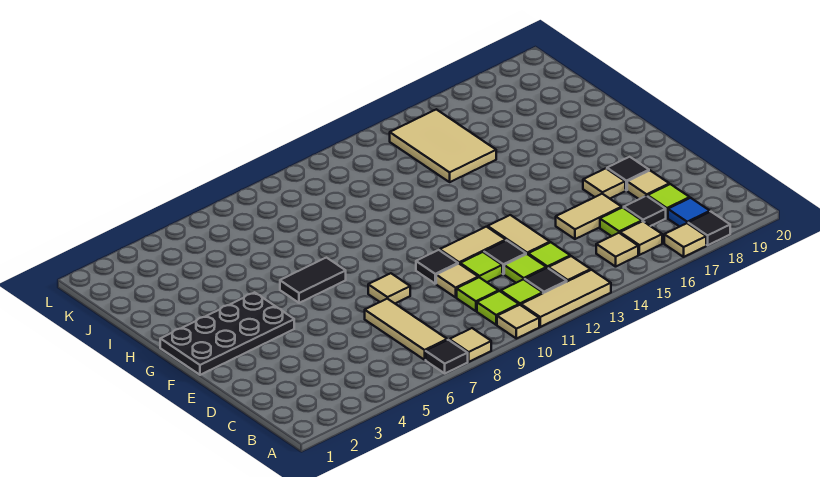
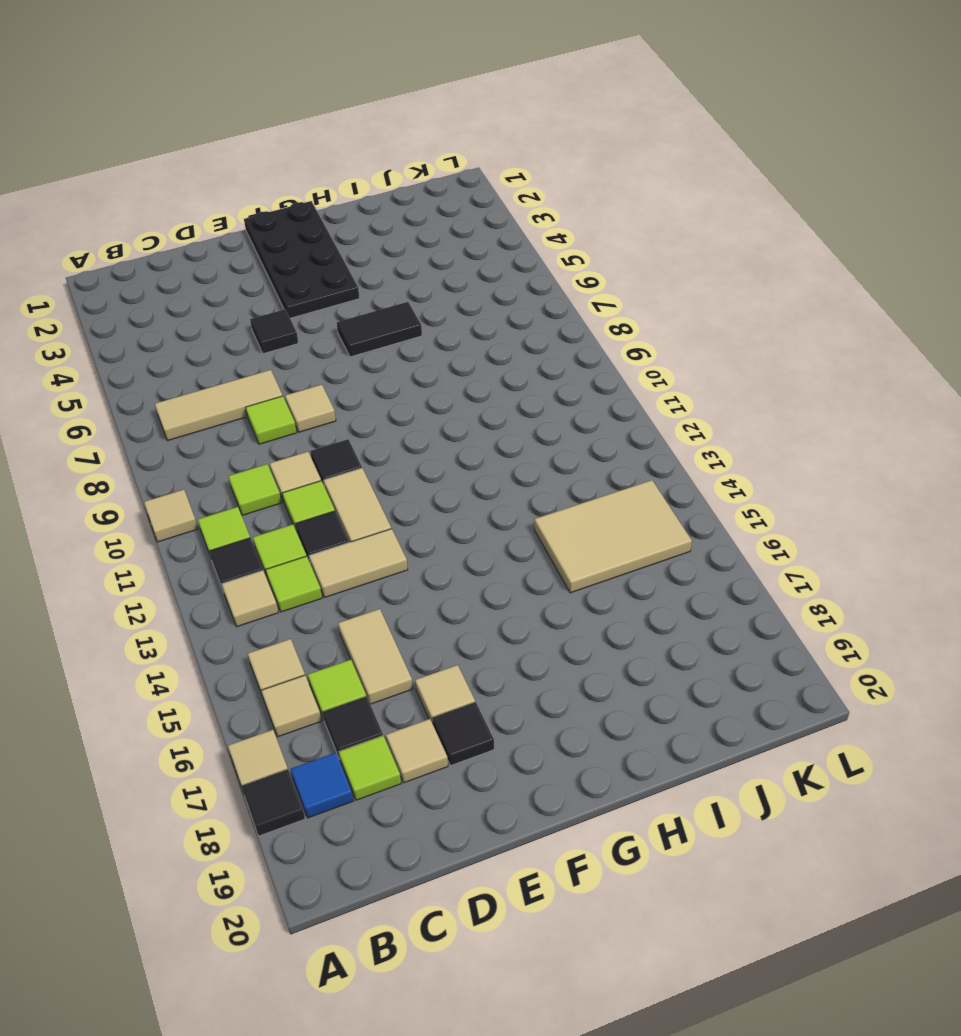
black 1x1 tile [426,340,468,373] -> black 1x1 tile moved to [250,309,298,354]
tan 1x1 tile [449,328,491,362] -> none
tan 1x3 tile [521,270,611,327] -> none
lime 1x1 tile [477,291,519,325] -> lime 1x1 tile moved to [245,396,297,444]
black 1x2 tile [280,258,346,303] -> black 1x2 tile turned to [337,302,422,357]

